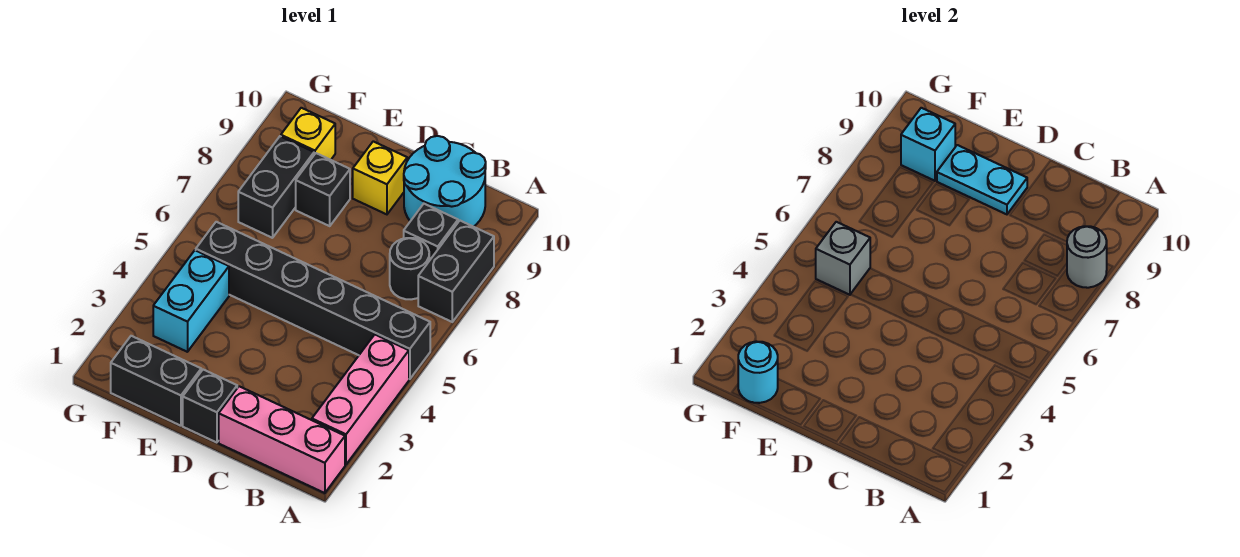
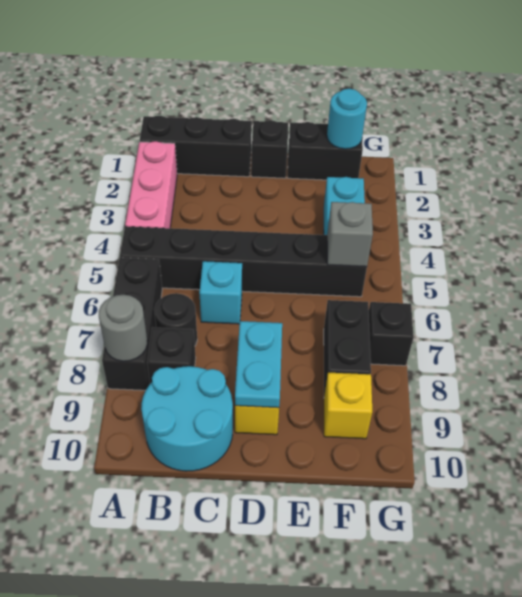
pink 1x3 brick [219,386,345,493] -> black 1x3 brick [140,116,252,177]
black 1x2 brick [418,221,494,322] -> black 1x3 brick [102,258,162,390]
cyan 1x2 plate [937,145,1027,214] -> cyan 1x2 plate turned to [235,321,282,408]
black 1x1 brick [296,153,350,226] -> black 1x1 brick moved to [369,302,414,366]
cyan 1x1 brick [901,108,955,181] -> cyan 1x1 brick moved to [200,261,242,324]

